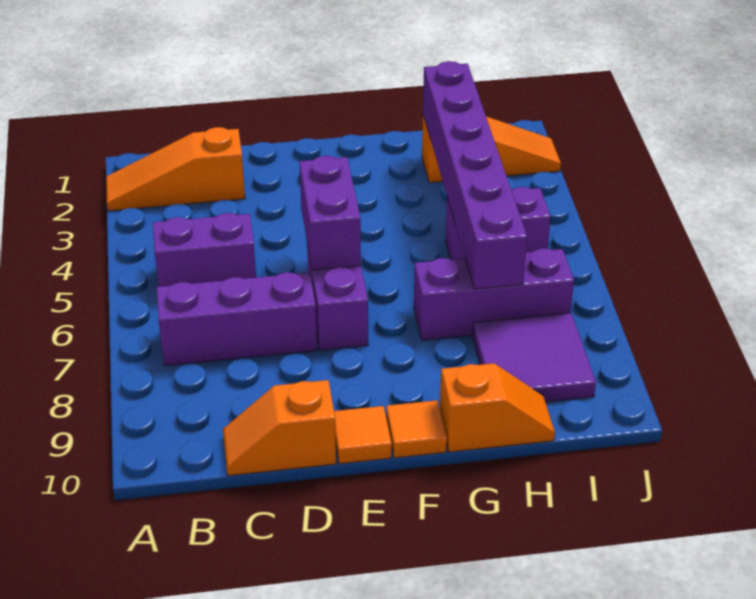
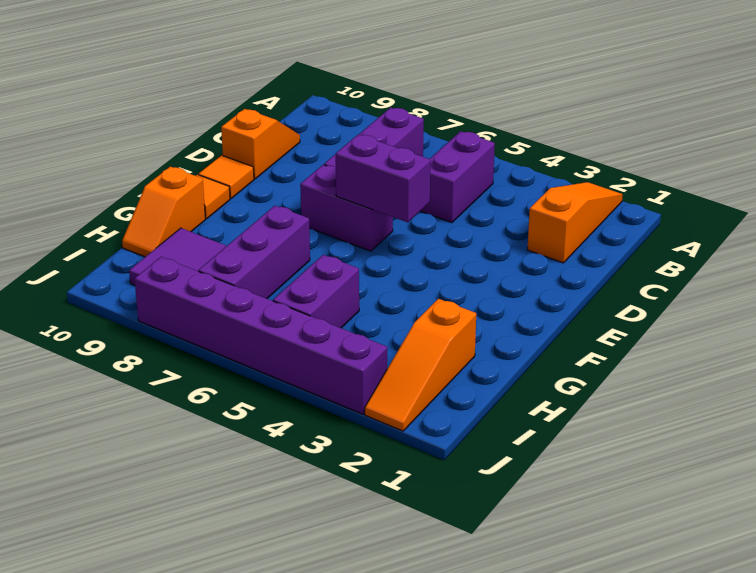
purple 1x6 brick [423,61,527,289] -> purple 1x6 brick moved to [135,257,387,414]

